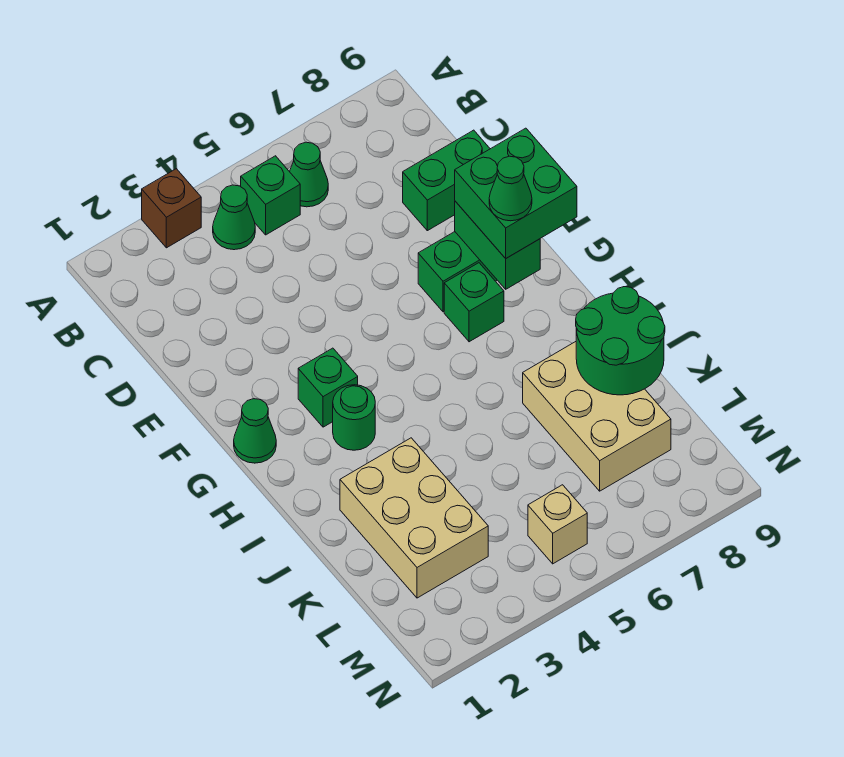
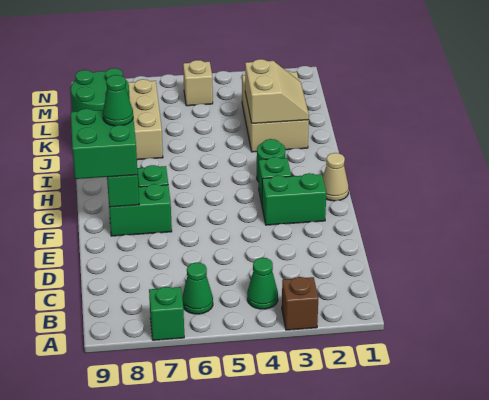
green 1x1 brick [241,156,300,235] -> green 1x1 brick moved to [149,287,184,340]
green 1x2 brick [403,130,490,231] -> green 1x2 brick moved to [262,173,326,225]
green 1x1 cone [234,399,276,463] -> tan 1x1 cone [323,153,349,201]
none -> tan 2x2 slope [245,59,309,123]

